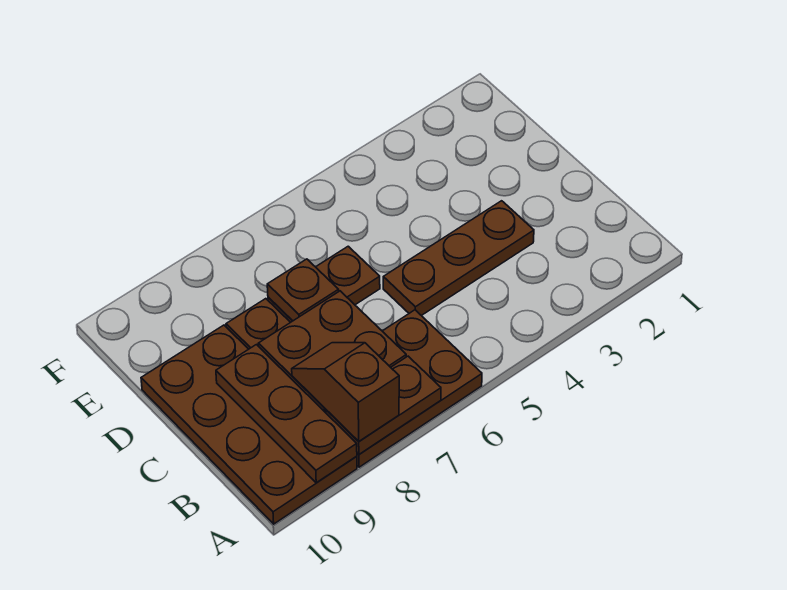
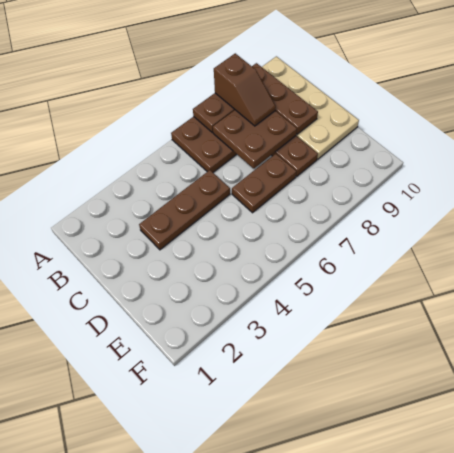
brown 2x4 plate [141,325,357,524] -> tan 2x4 plate [262,56,359,159]
brown 1x1 plate [267,259,339,321] -> none

